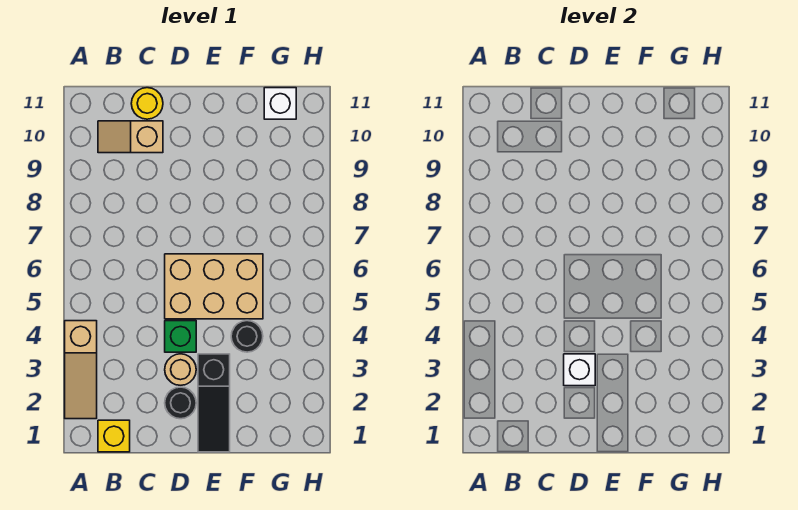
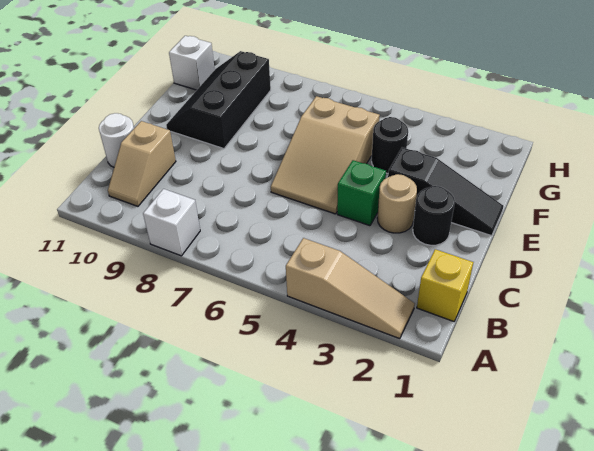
yellow 1x1 round brick [131,88,163,119] -> white 1x1 round brick [99,113,134,167]
white 1x1 brick [564,354,595,386] -> white 1x1 brick moved to [143,189,200,256]
tan 2x3 brick [165,254,263,319] -> tan 2x3 slope [271,96,380,214]
none -> black 2x3 slope [166,51,271,149]

